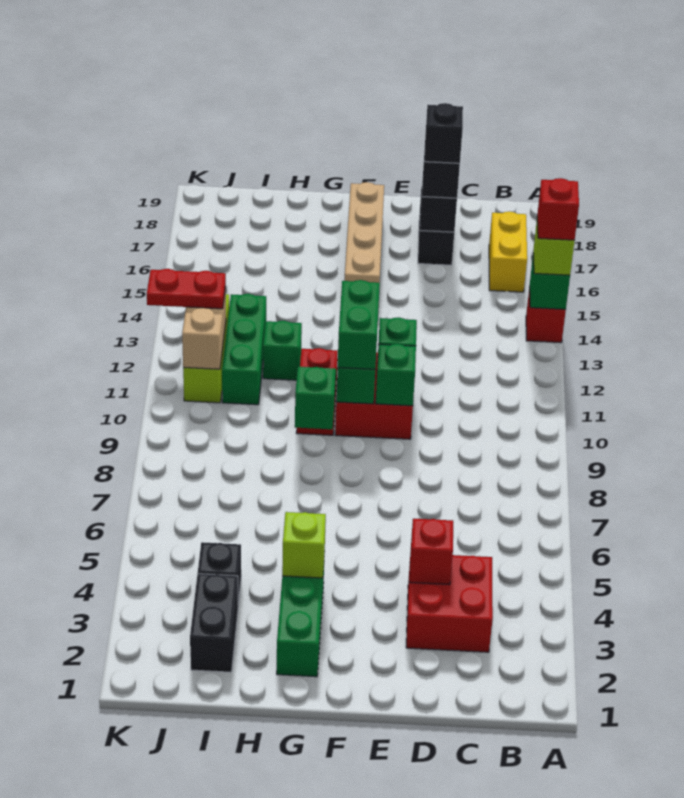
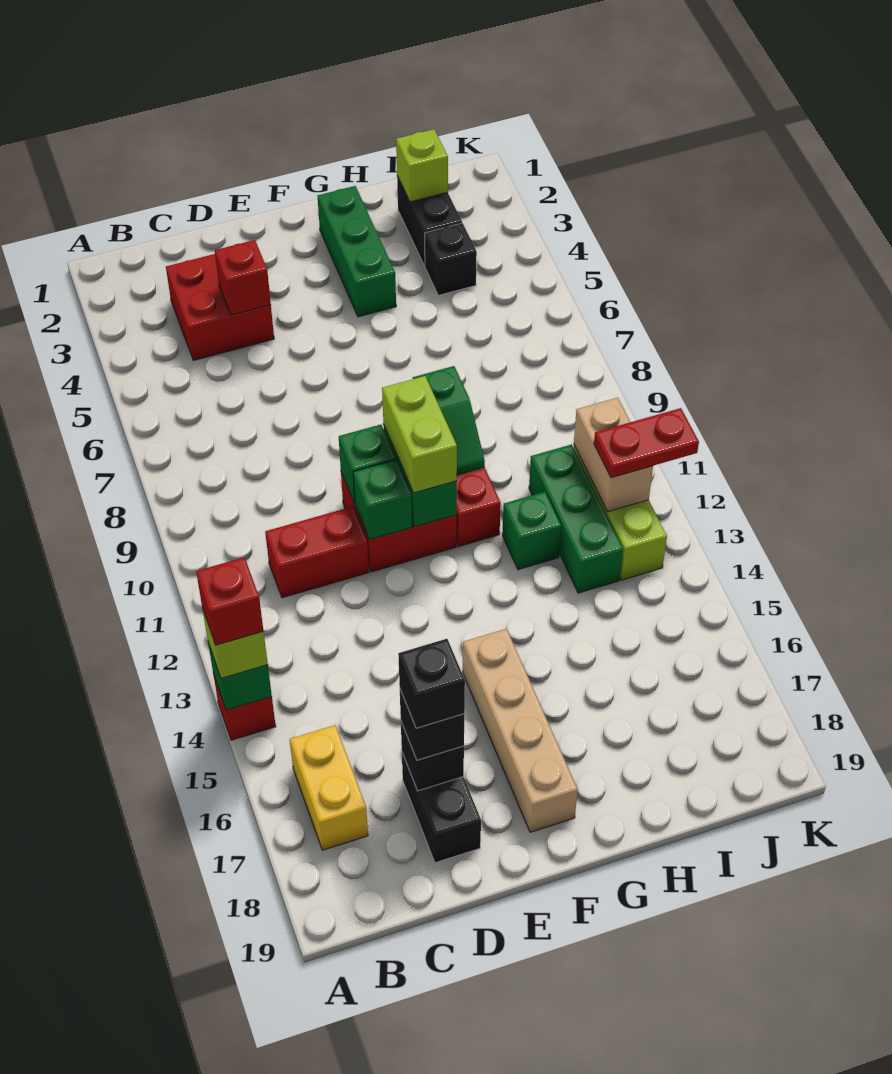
none -> red 1x2 brick [265,507,369,598]
green 1x2 brick [338,280,380,369] -> lime 1x2 brick [382,376,457,493]
lime 1x1 brick [282,512,326,578] -> lime 1x1 brick moved to [396,129,448,202]

